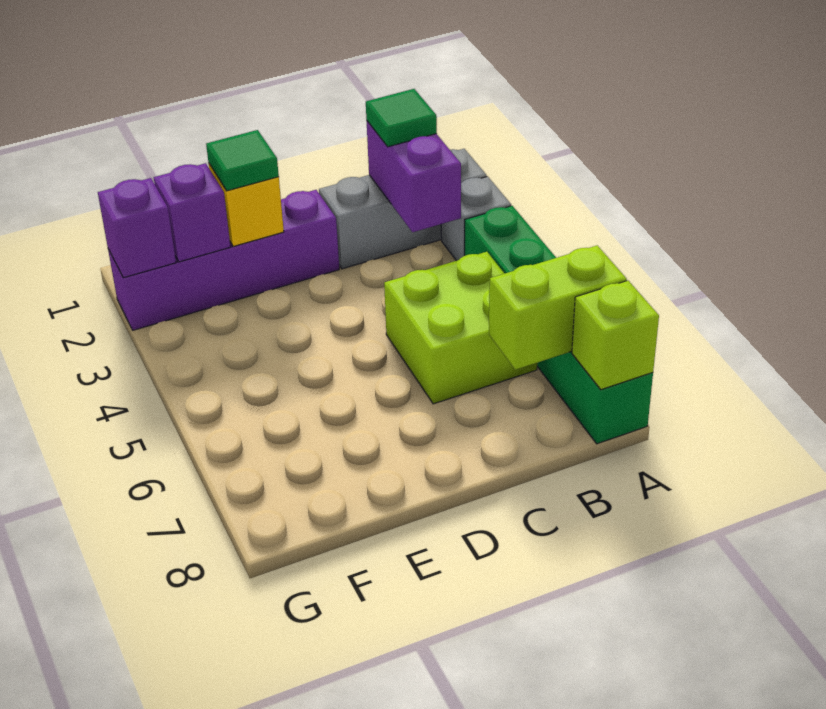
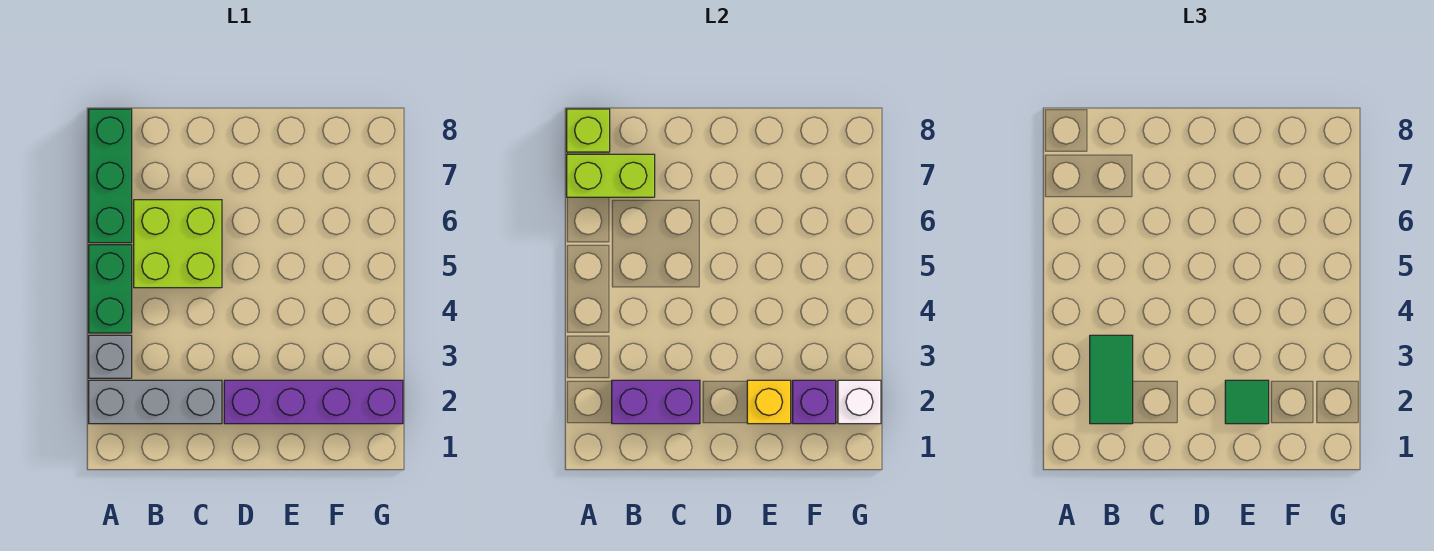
purple 1x2 brick [367,121,461,232] -> purple 1x2 brick turned to [612,380,700,424]
green 1x1 tile [366,89,437,147] -> green 1x2 tile [1090,335,1133,424]
purple 1x1 brick [98,178,176,278] -> white 1x1 brick [838,380,881,424]

